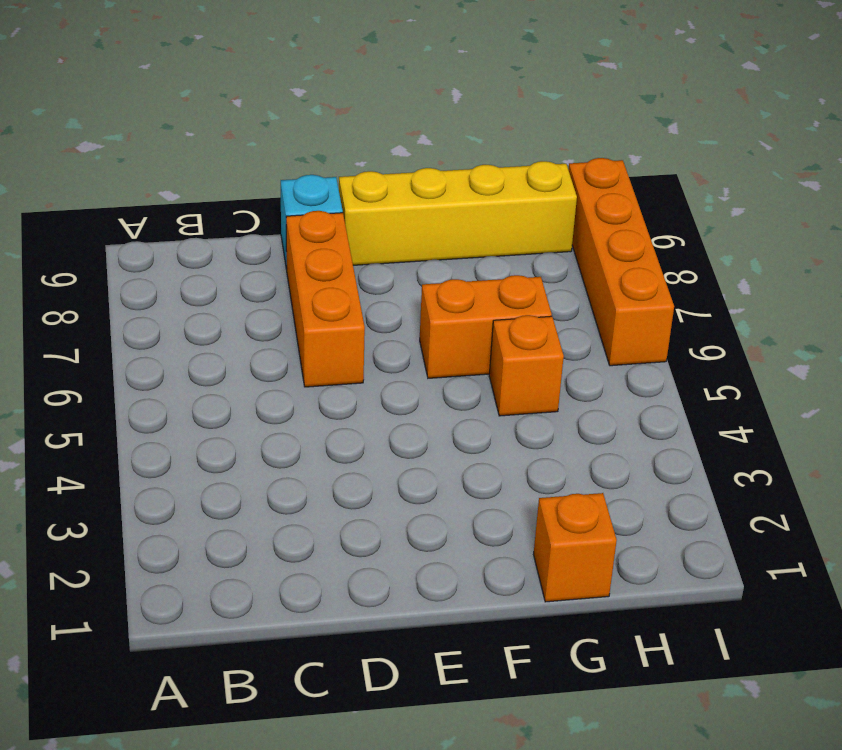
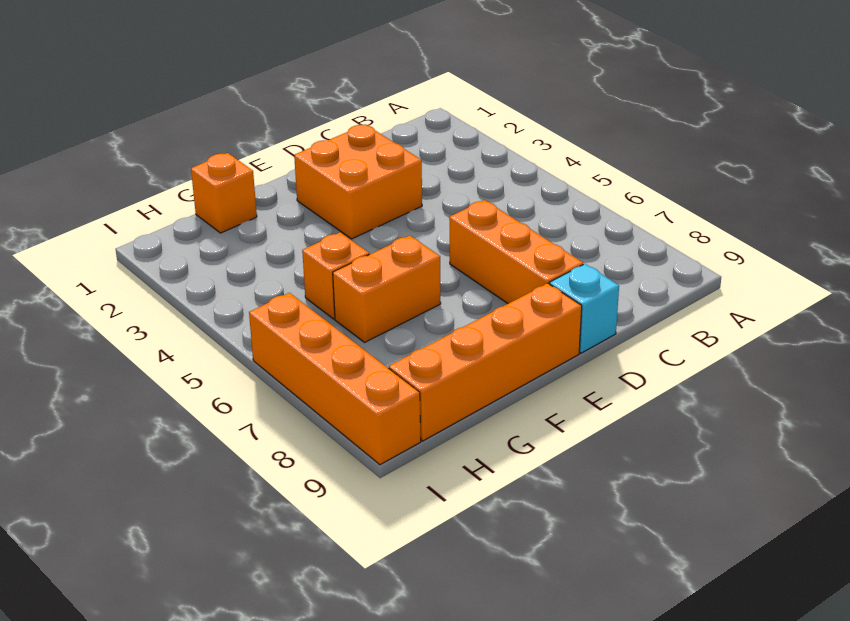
none -> orange 2x2 brick [294,124,422,239]
yellow 1x4 brick [339,161,577,265] -> orange 1x4 brick [389,283,582,441]

